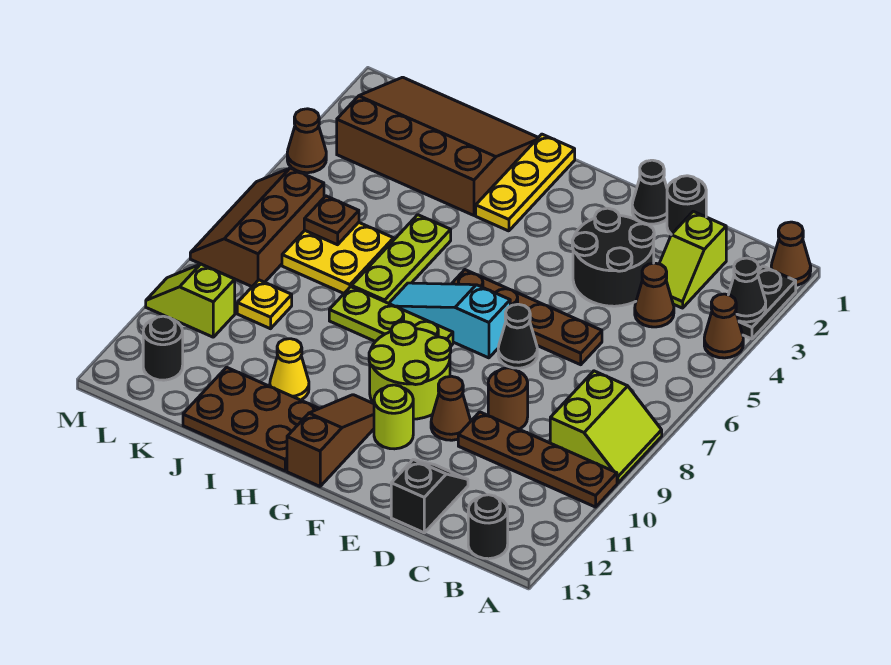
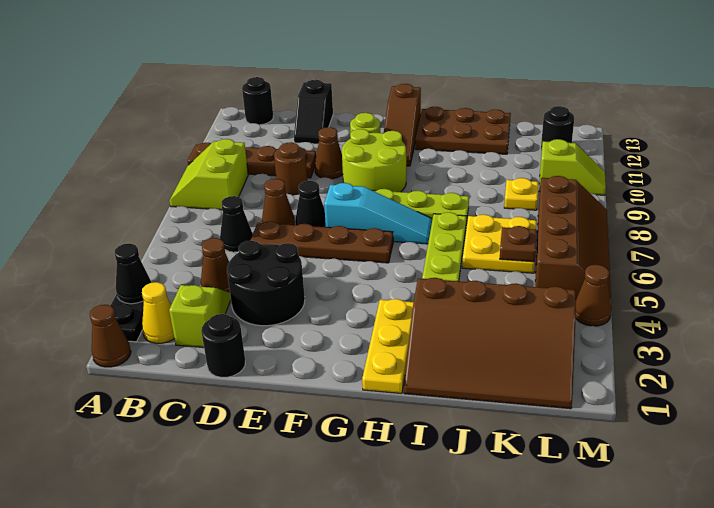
brown 1x1 cone [704,294,743,358] -> brown 1x1 cone moved to [262,179,295,225]
black 1x1 cone [632,160,667,224] -> black 1x1 cone moved to [220,196,253,252]
yellow 1x1 cone [270,339,309,400] -> yellow 1x1 cone moved to [142,282,174,344]
brown 2x3 slope [190,168,324,286] -> brown 2x4 slope [535,176,611,299]

